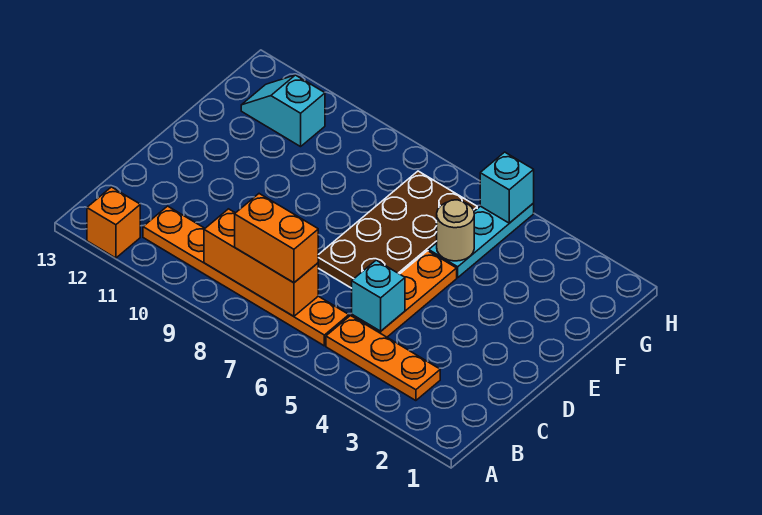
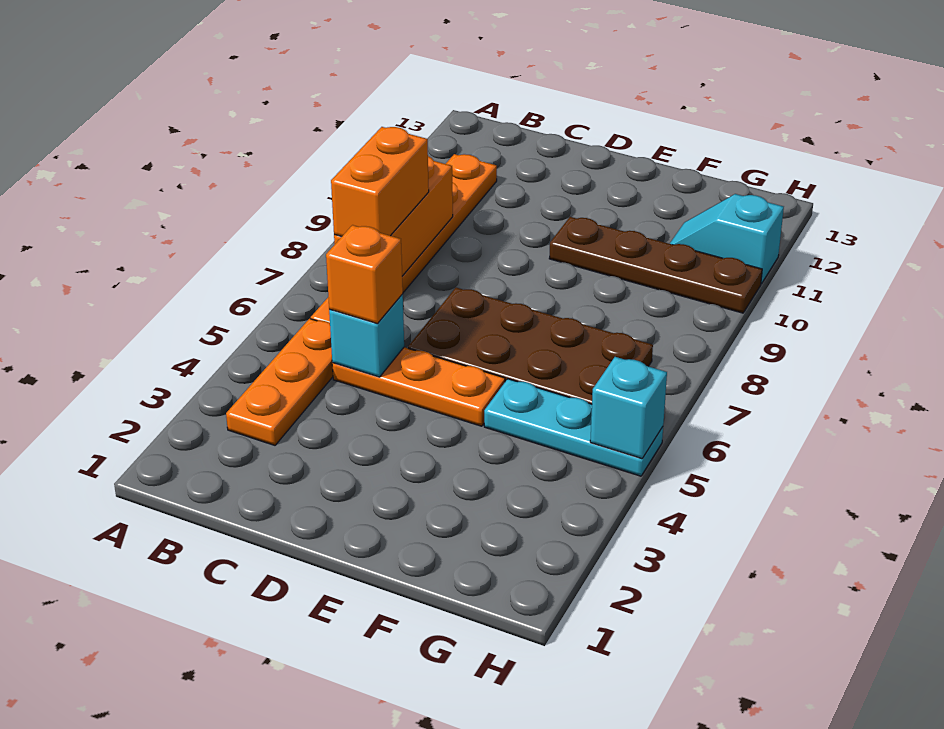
orange 1x1 brick [87,187,140,258] -> orange 1x1 brick moved to [326,225,403,323]
none -> brown 1x4 plate [549,217,762,313]
tan 1x1 round brick [437,200,474,261] -> none
cyan 1x2 slope [241,75,325,147] -> cyan 1x2 slope turned to [670,194,784,284]

